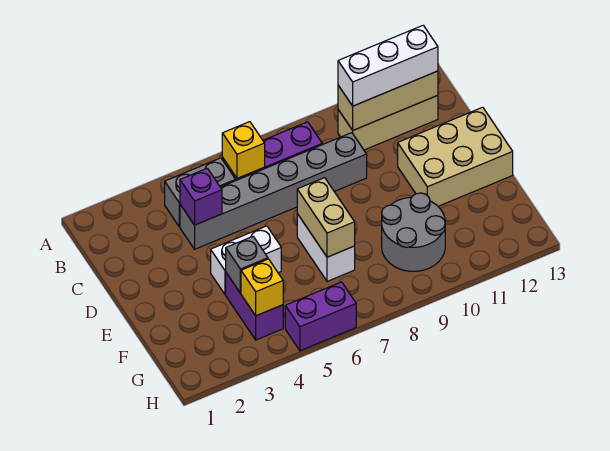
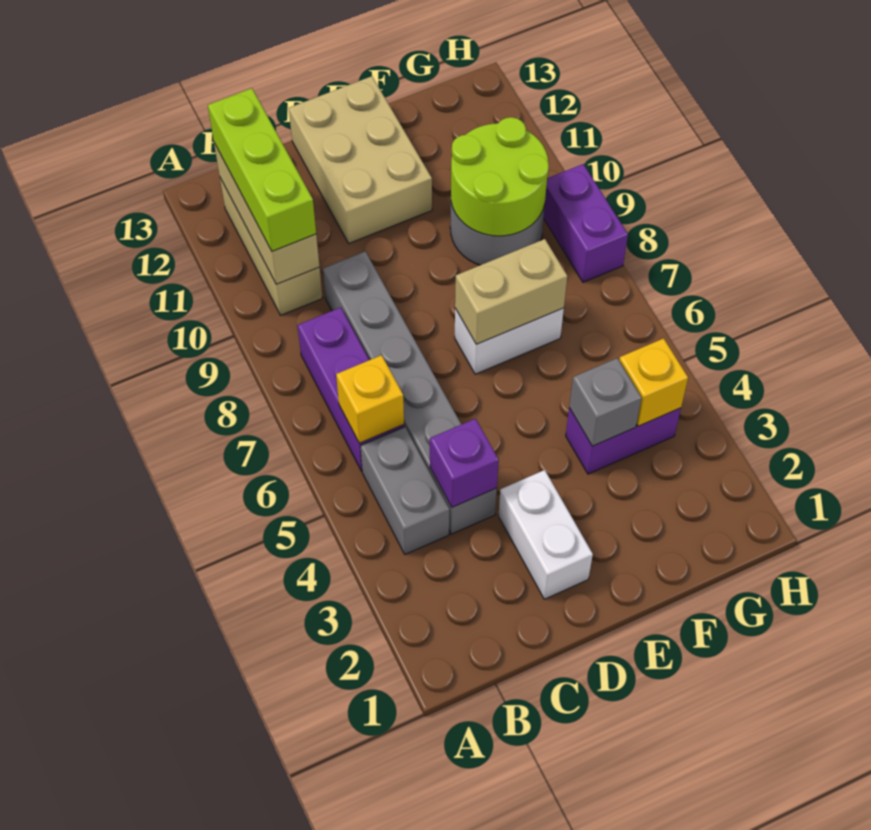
white 1x3 brick [338,25,438,106] -> lime 1x3 brick [208,88,316,251]
white 1x2 brick [211,226,281,295] -> white 1x2 brick moved to [498,470,593,599]
none -> lime 2x2 round brick [451,117,549,236]
purple 1x2 brick [285,282,356,351] -> purple 1x2 brick moved to [544,164,628,282]

